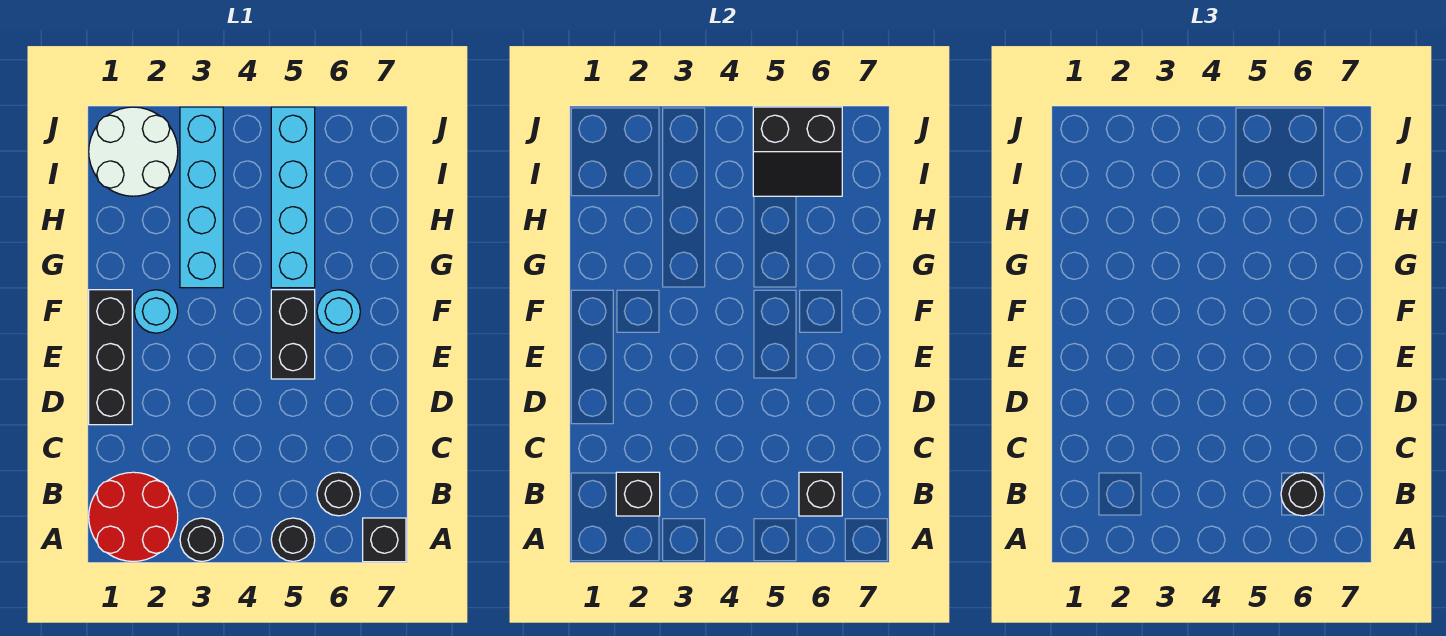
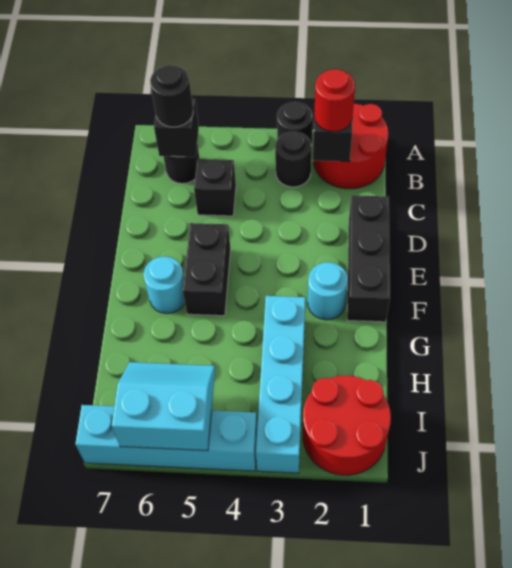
black 1x1 round brick [271,518,315,561] -> black 1x1 round brick moved to [275,131,312,187]
black 1x1 brick [363,518,406,562] -> black 1x1 brick moved to [194,159,236,216]
none -> red 1x1 round brick [314,69,355,132]
cyan 1x4 brick [271,107,315,288] -> cyan 1x4 brick turned to [75,405,257,471]
white 2x2 round brick [89,107,178,196] -> red 2x2 round brick [303,375,391,475]
black 2x2 slope [753,107,842,196] -> cyan 2x2 slope [112,362,215,451]

